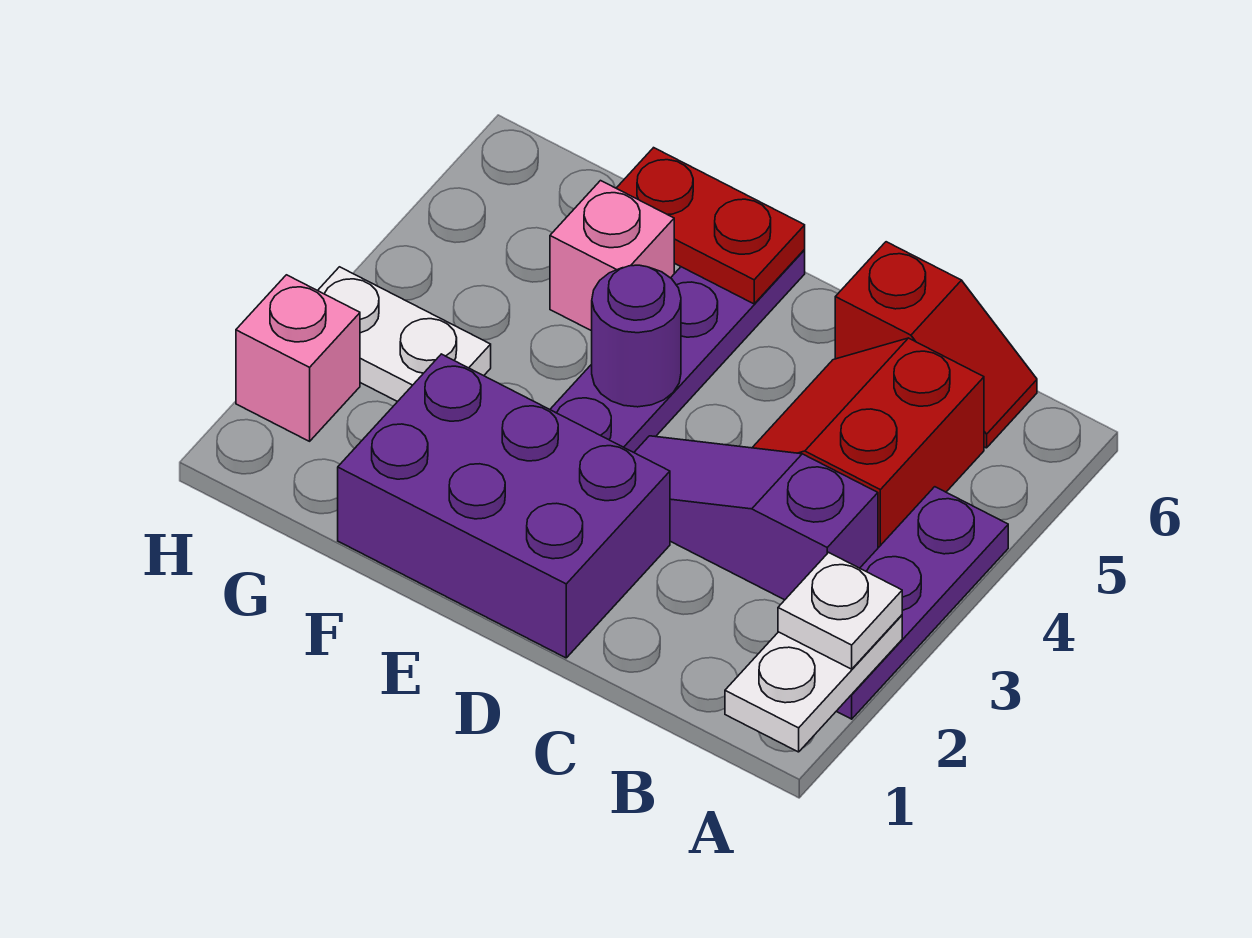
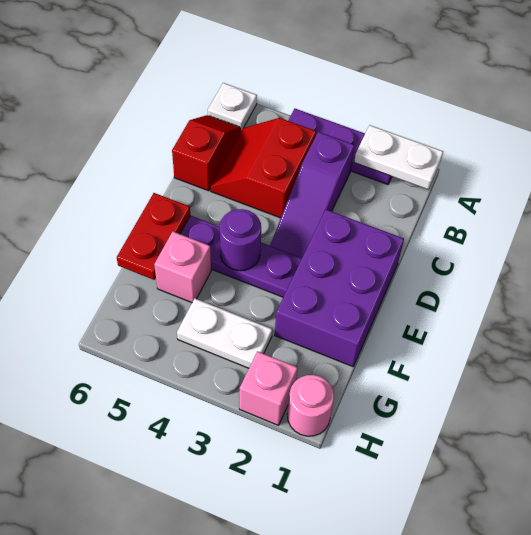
white 1x1 plate [778,552,902,669] -> white 1x1 plate moved to [208,83,257,131]
red 2x2 slope [752,338,984,548] -> red 2x2 slope turned to [211,118,316,218]
white 1x2 plate [318,267,491,402] -> white 1x2 plate turned to [177,299,272,368]
none -> pink 1x1 round brick [287,375,334,436]

